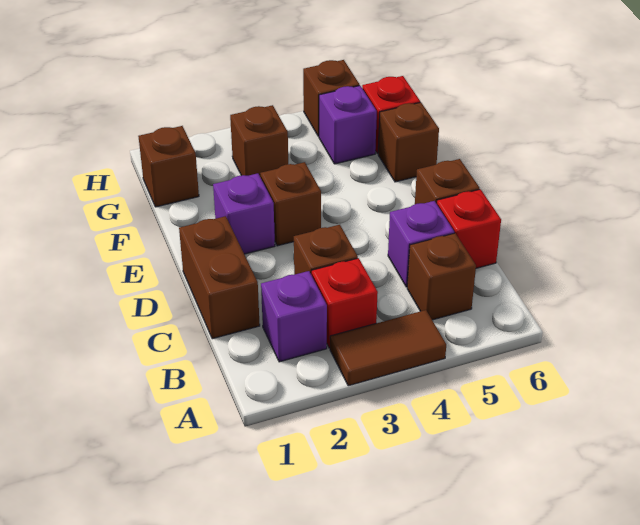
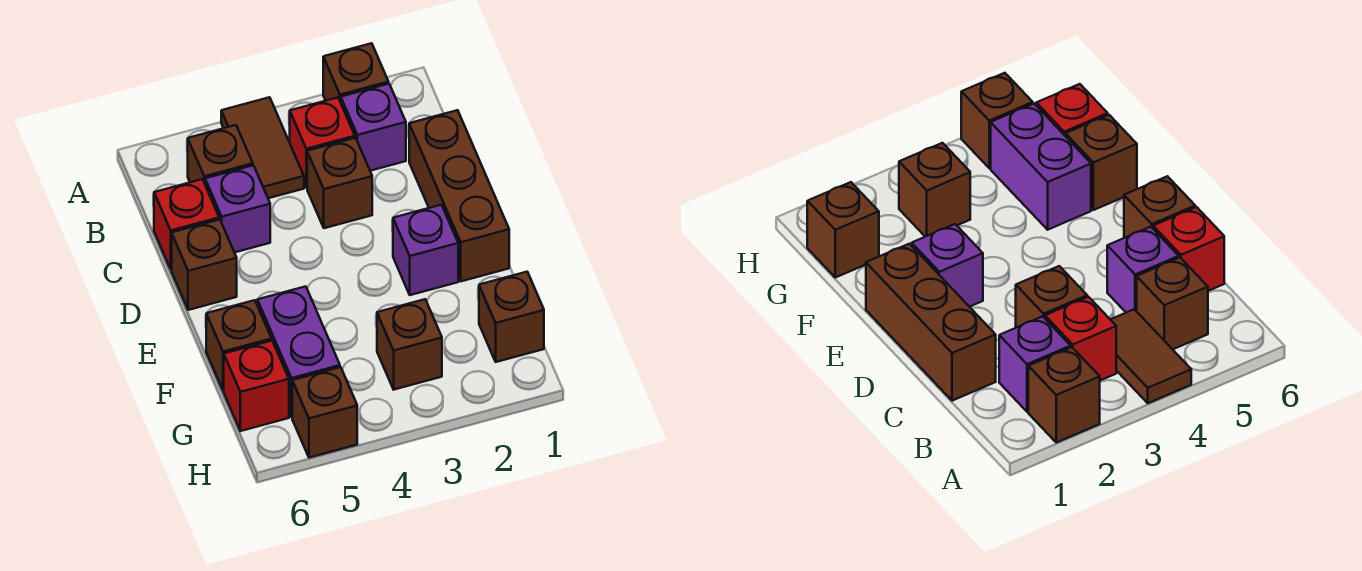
brown 1x2 tile [330,310,446,386] -> brown 1x2 tile turned to [221,97,304,198]
brown 1x2 brick [179,216,260,339] -> brown 1x3 brick [409,110,509,281]
brown 1x1 brick [260,162,321,246] -> brown 1x1 brick moved to [323,43,389,102]
purple 1x1 brick [319,86,377,164] -> purple 1x2 brick [257,286,340,417]

